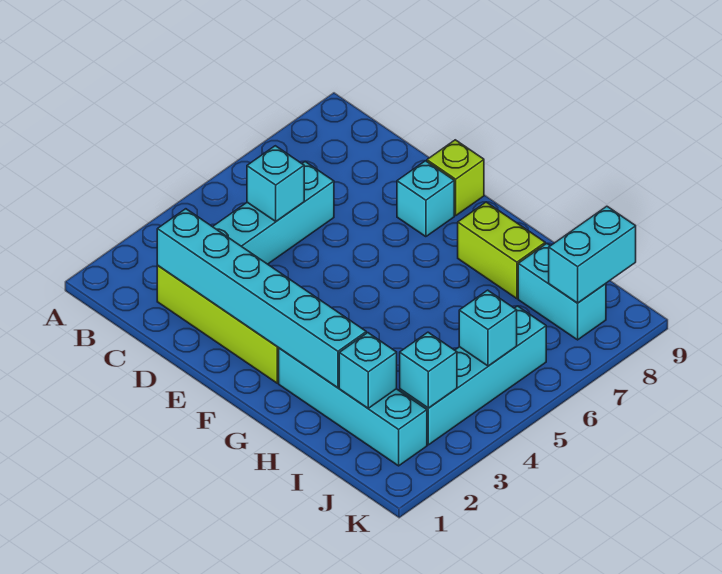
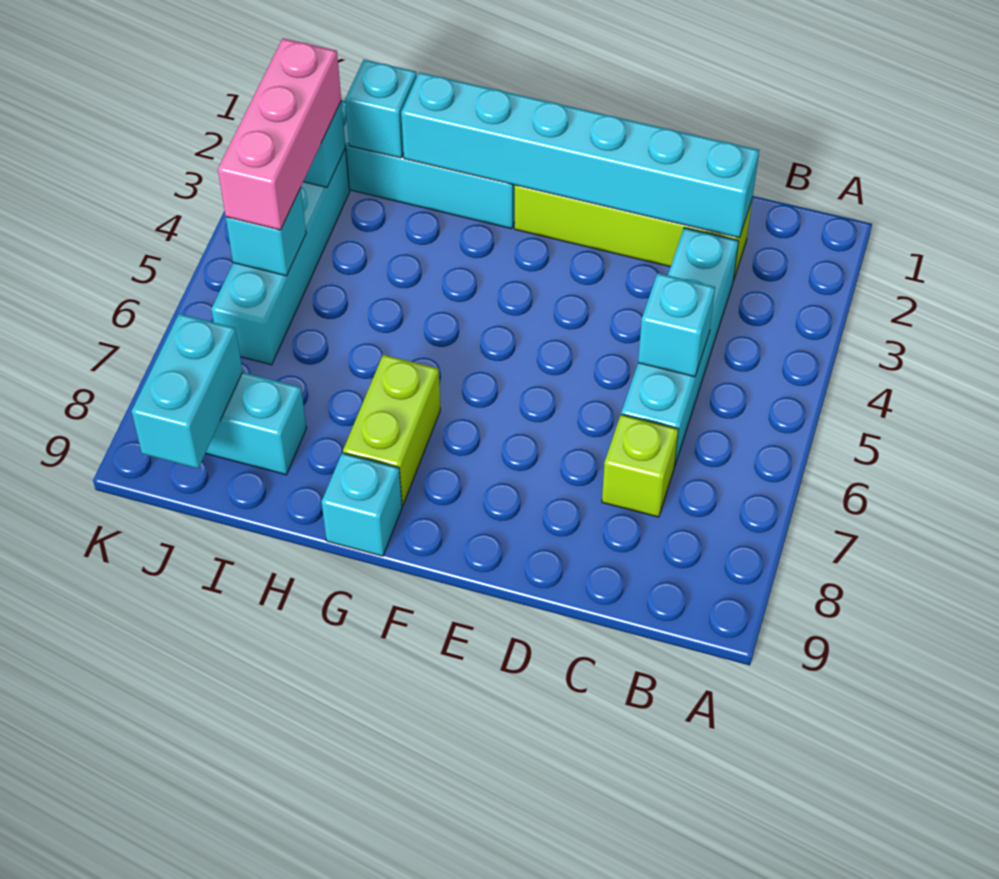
cyan 1x1 brick [397,161,454,237] -> cyan 1x1 brick moved to [322,453,402,556]
lime 1x1 brick [427,140,484,215] -> lime 1x1 brick moved to [602,415,679,517]
lime 1x2 brick [458,202,545,299] -> lime 1x2 brick turned to [343,355,440,505]
none -> pink 1x3 brick [218,38,341,230]

